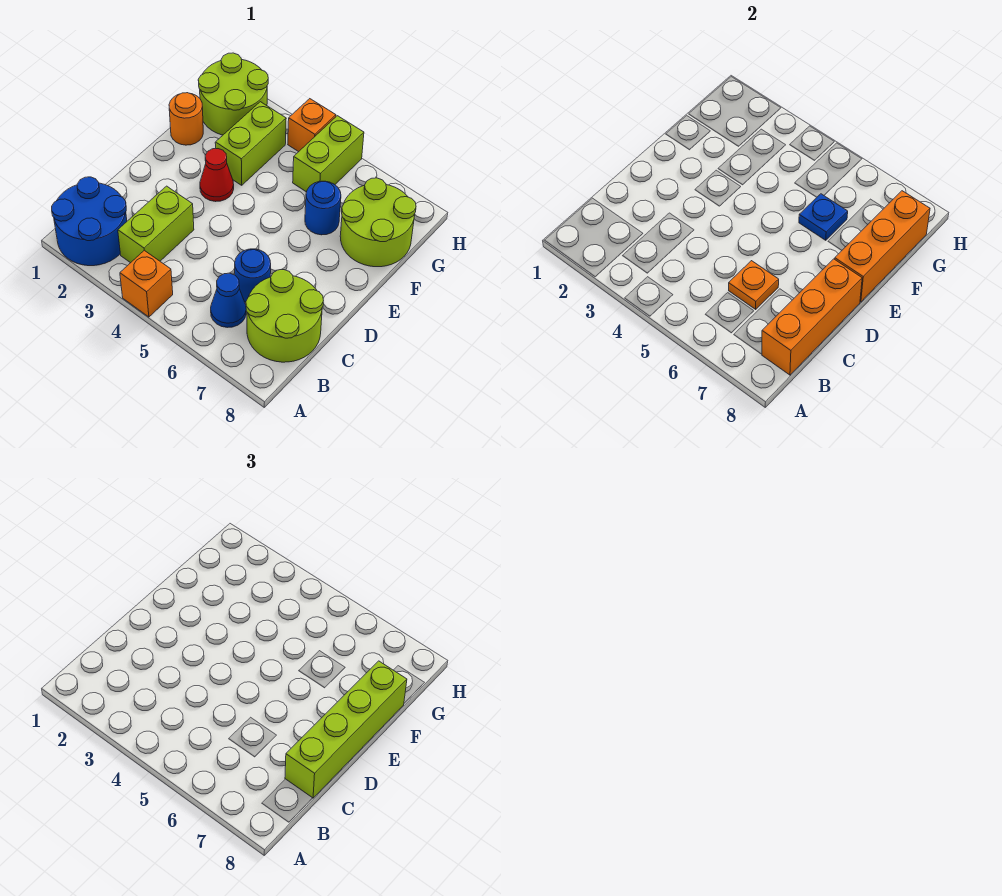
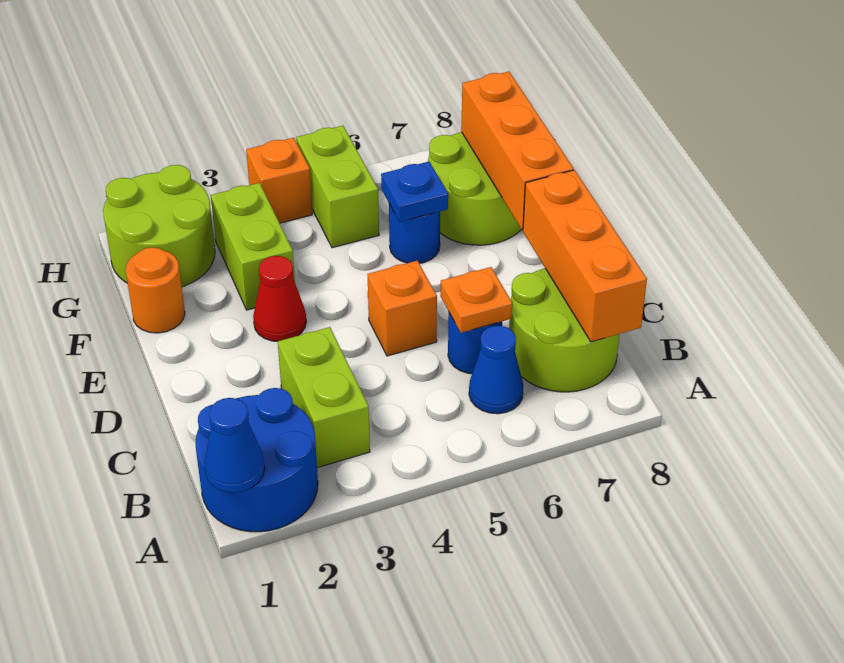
none -> blue 1x1 cone [204,398,265,493]
orange 1x1 brick [120,250,173,317] -> orange 1x1 brick moved to [367,261,437,356]
lime 1x4 brick [285,661,407,798] -> none

